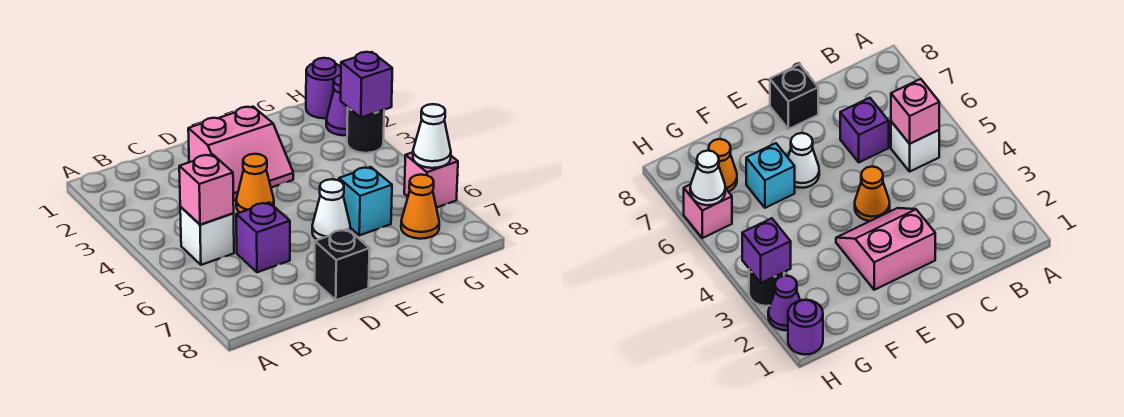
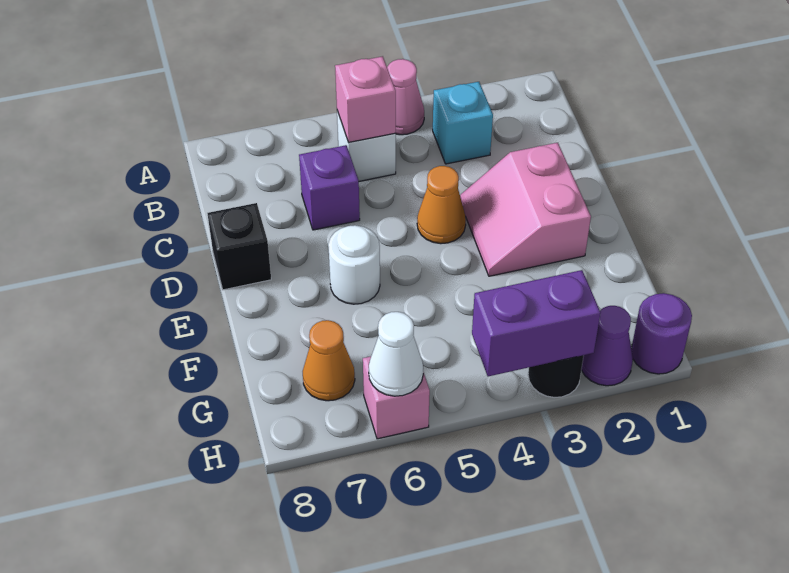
none -> pink 1x1 cone [387,59,424,135]
white 1x1 cone [312,179,350,240] -> white 1x1 round brick [328,225,380,304]
cyan 1x1 brick [339,167,392,235] -> cyan 1x1 brick moved to [433,82,493,164]
purple 1x1 brick [341,52,392,117] -> purple 1x2 brick [472,270,601,376]

